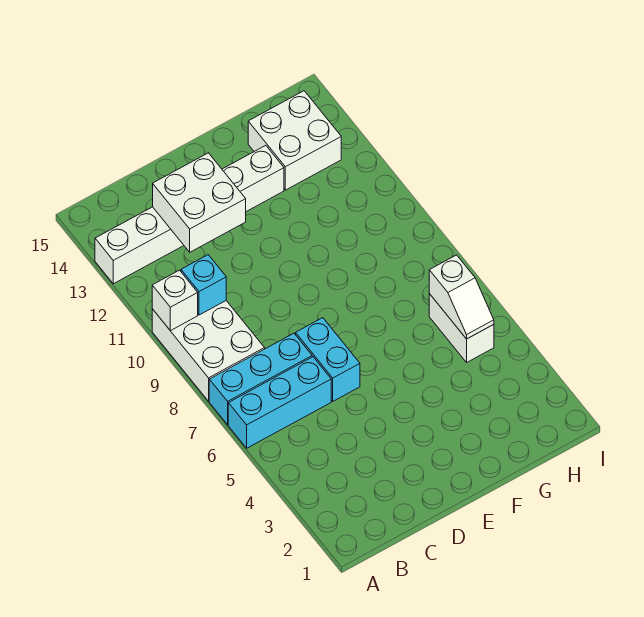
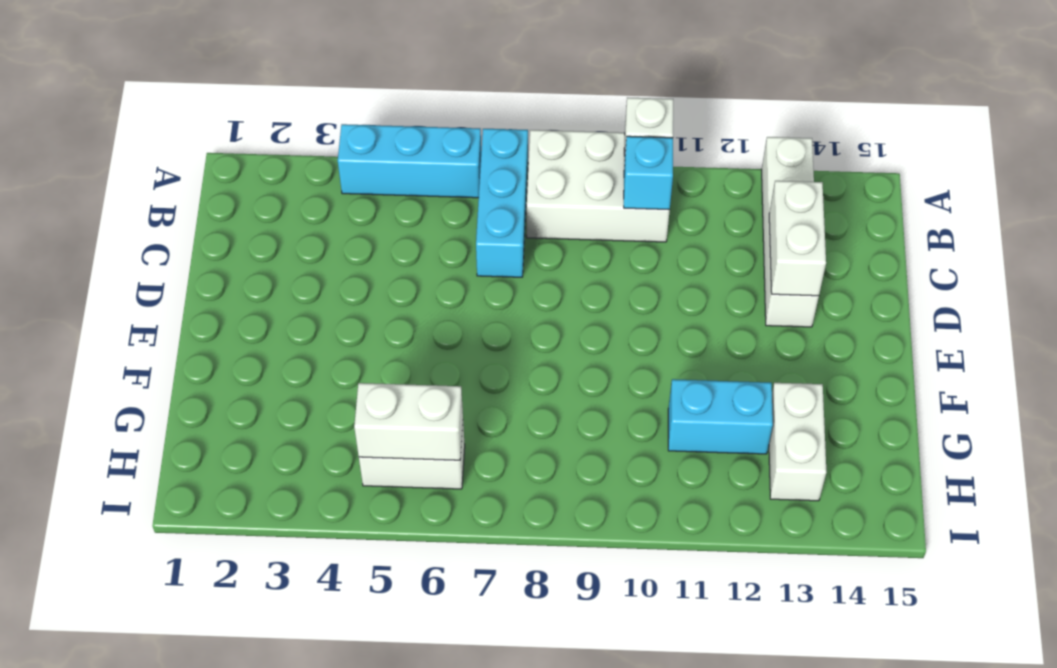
cyan 1x3 brick [228,357,331,448] -> cyan 1x3 brick turned to [338,124,481,198]
white 1x6 brick [95,145,284,284] -> white 1x4 brick [762,137,819,327]
white 2x2 brick [153,153,246,252] -> white 1x2 brick [769,181,826,296]
cyan 1x2 brick [296,318,360,401] -> cyan 1x2 brick moved to [668,379,773,454]
white 2x2 brick [248,91,341,190] -> white 1x2 brick [769,383,827,501]
white 1x2 slope [429,255,494,339] -> white 1x2 brick [354,383,463,460]

